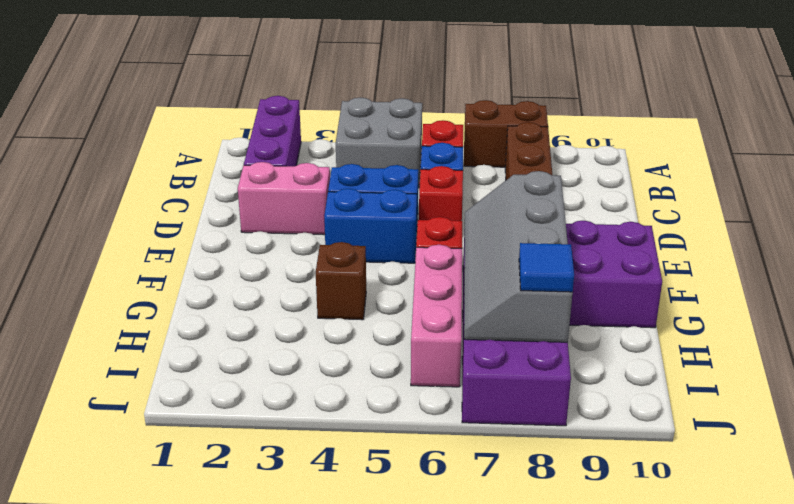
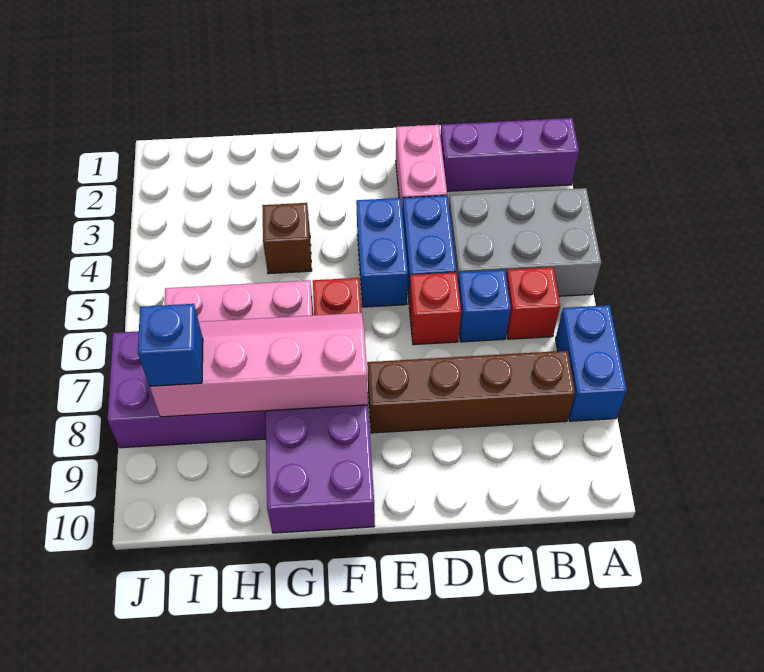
grey 2x2 brick [336,98,422,188] -> grey 2x3 brick [449,188,601,296]
brown 1x2 brick [464,100,548,167] -> blue 1x2 brick [556,305,627,421]
grey 2x4 slope [464,171,573,342] -> pink 2x4 slope [150,313,368,417]
blue 1x1 tile [519,243,574,292] -> blue 1x1 brick [138,304,203,386]

